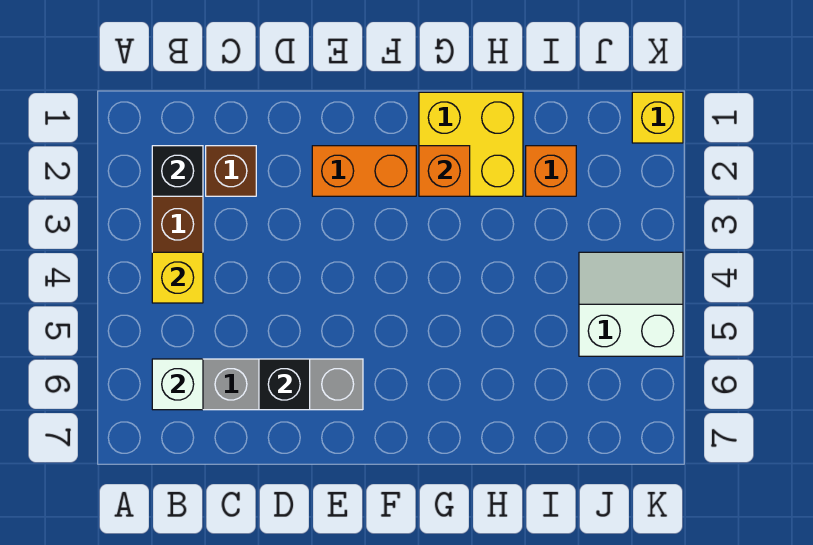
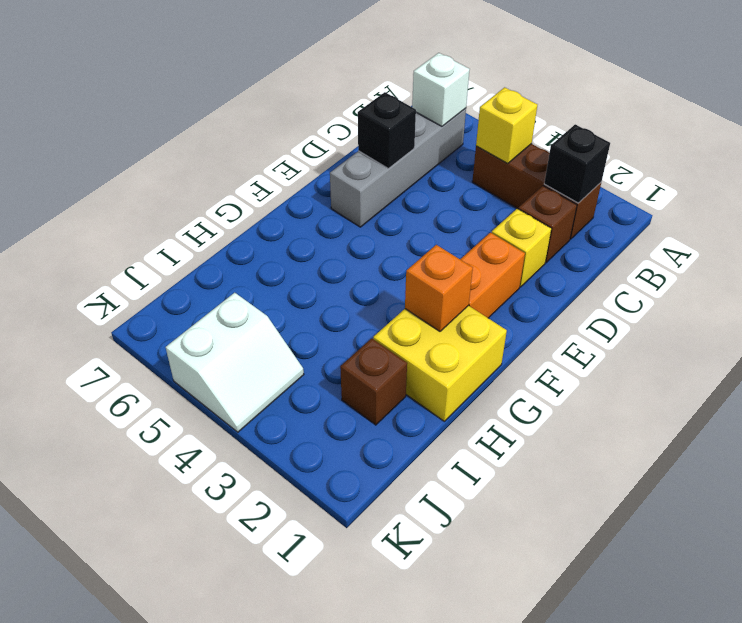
orange 1x1 brick [526,146,576,196] -> brown 1x1 brick [340,338,407,425]
yellow 1x1 brick [632,92,683,143] -> yellow 1x1 brick moved to [492,209,551,287]

